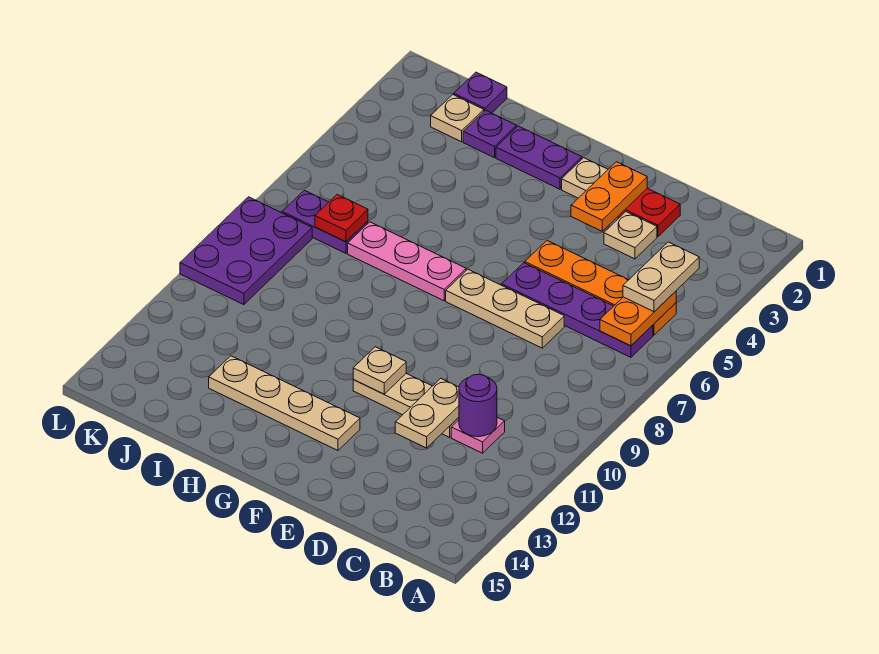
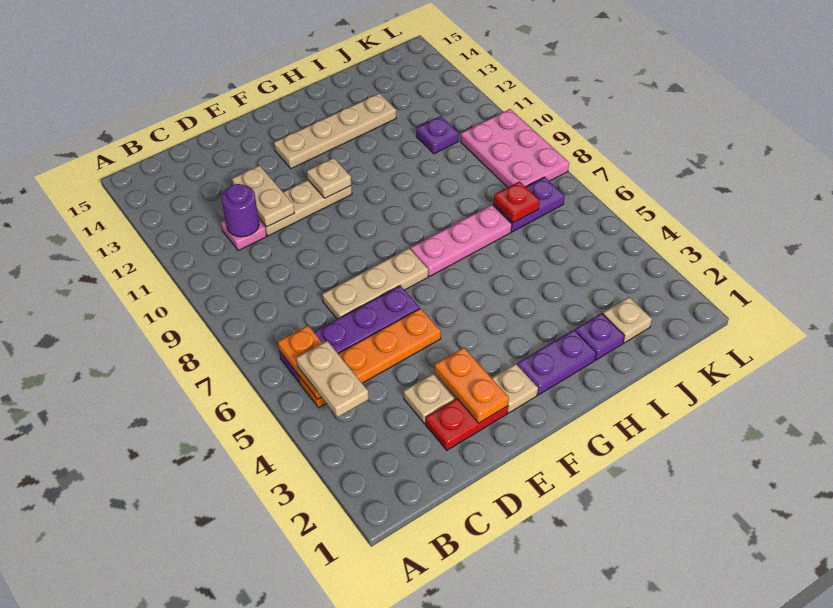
purple 1x1 plate [454,72,507,113] -> purple 1x1 plate moved to [416,116,459,154]
purple 2x3 plate [180,197,312,305] -> pink 2x3 plate [460,109,569,187]

